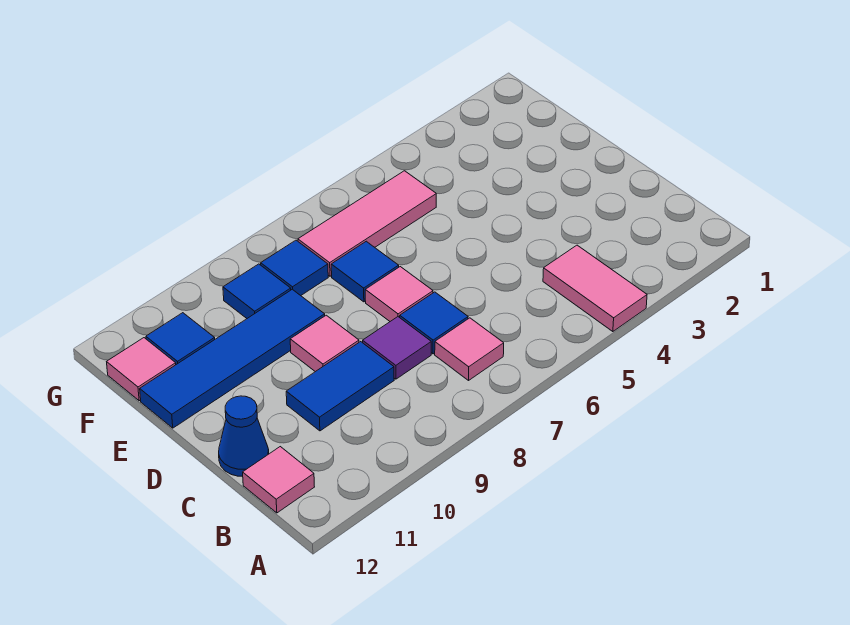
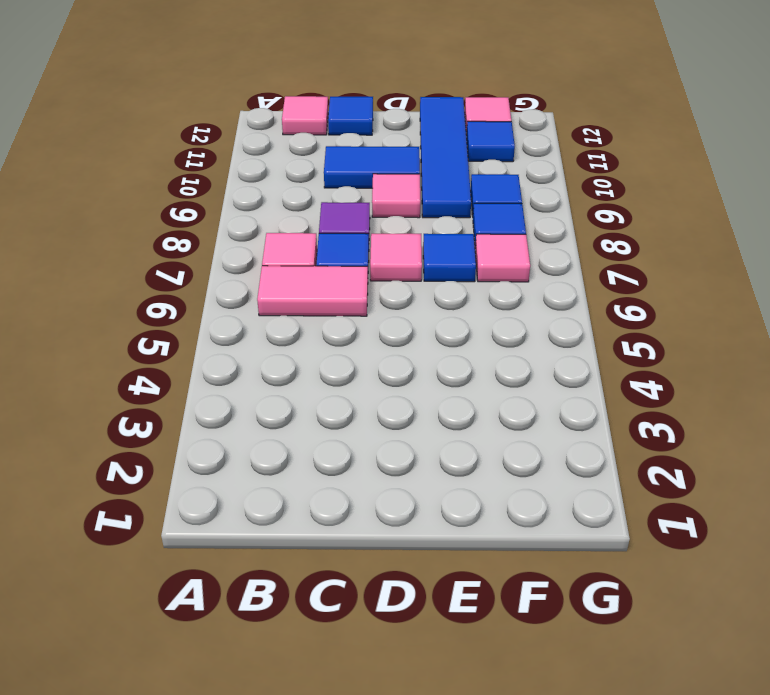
pink 1x2 tile [543,245,647,332] -> pink 1x2 tile moved to [257,266,368,316]
blue 1x2 tile [286,342,394,431] -> blue 1x2 tile turned to [324,146,420,188]
blue 1x1 cone [219,396,269,476] -> blue 1x1 tile [328,97,373,135]
pink 1x3 tile [298,171,436,276] -> pink 1x1 tile [475,234,530,282]

